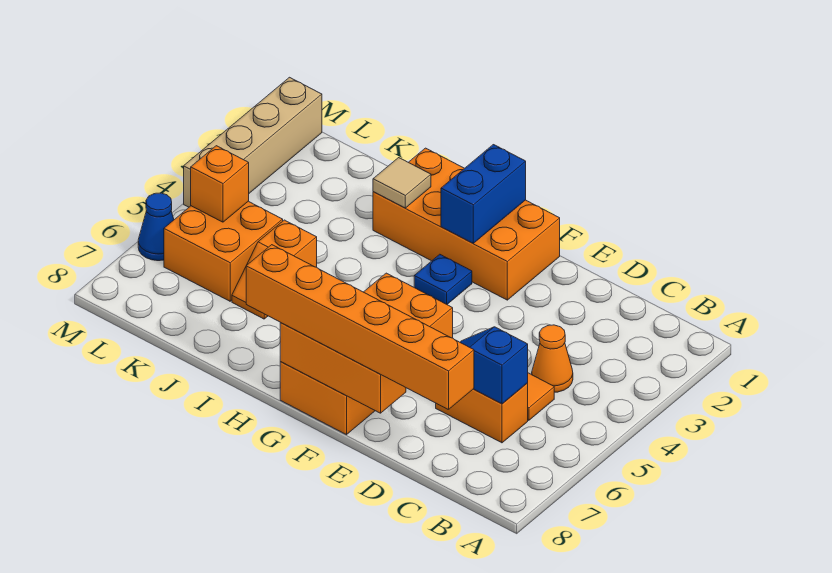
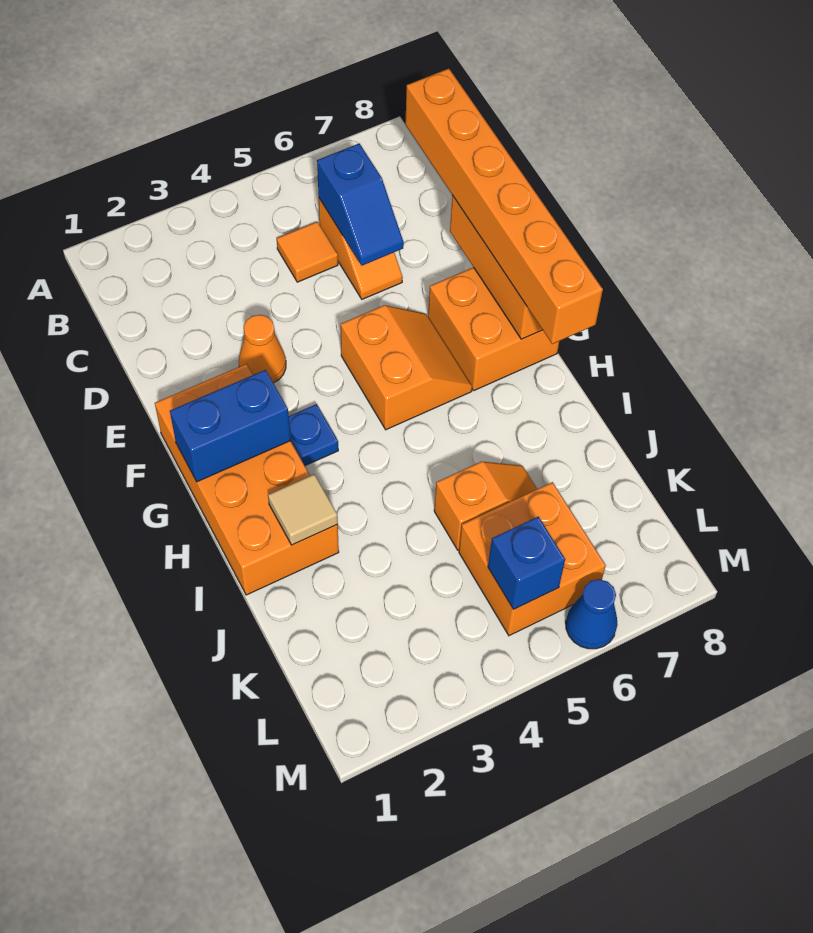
orange 1x1 cone [532,325,573,392] -> orange 1x1 cone moved to [239,315,286,383]
orange 1x1 brick [191,146,249,222] -> blue 1x1 brick [488,517,565,609]
tan 1x4 brick [184,77,322,207] -> none

